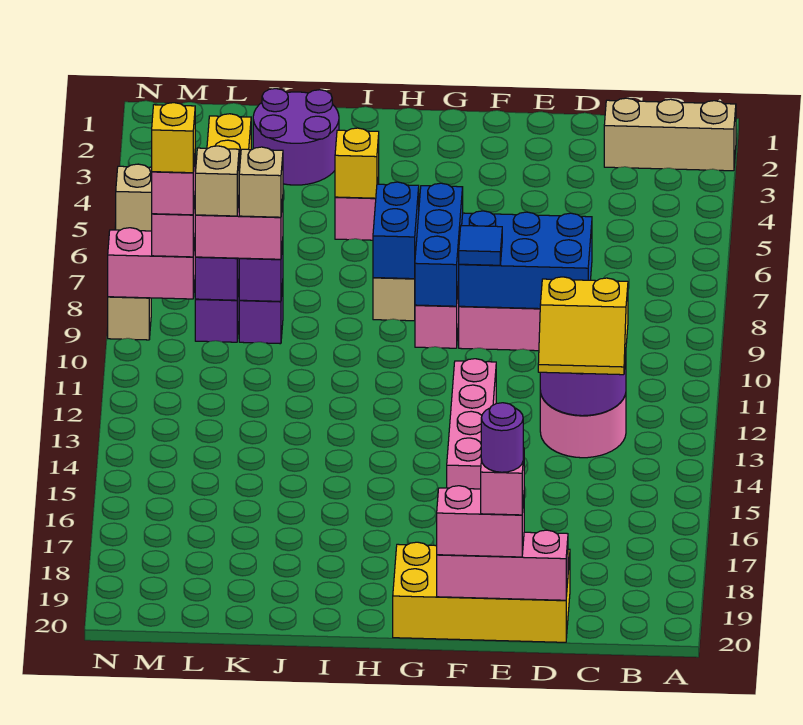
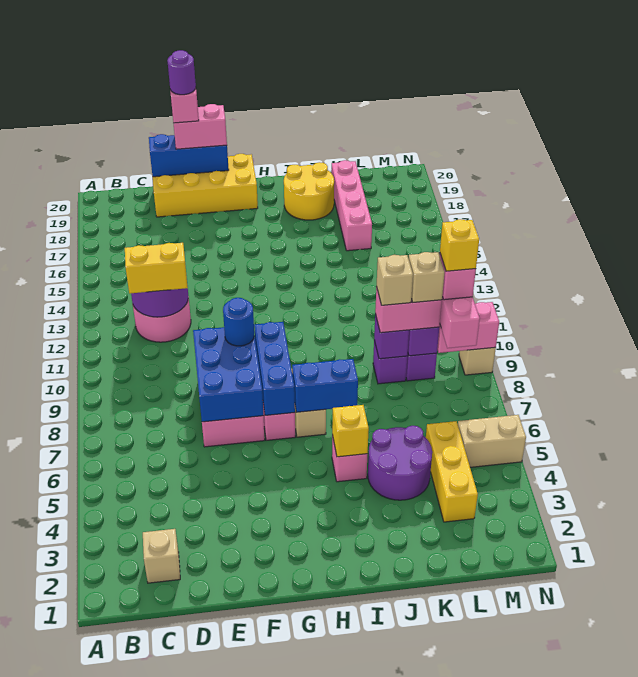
tan 1x3 brick [604,98,736,171] -> tan 1x1 brick [143,529,180,583]
blue 2x3 brick [459,211,592,309] -> blue 2x3 brick turned to [193,327,263,422]
pink 1x3 brick [437,530,568,600] -> blue 1x3 brick [149,134,229,177]
blue 1x1 tile [459,226,502,265] -> blue 1x1 round brick [223,298,254,346]
pink 1x4 brick [447,359,496,489] -> pink 1x4 brick moved to [331,160,372,251]
blue 1x2 brick [373,182,419,279] -> blue 1x2 brick turned to [292,359,358,412]
none -> yellow 2x2 round brick [284,162,334,220]
purple 2x2 round brick [253,89,339,185] -> purple 2x2 round brick moved to [368,426,432,500]

